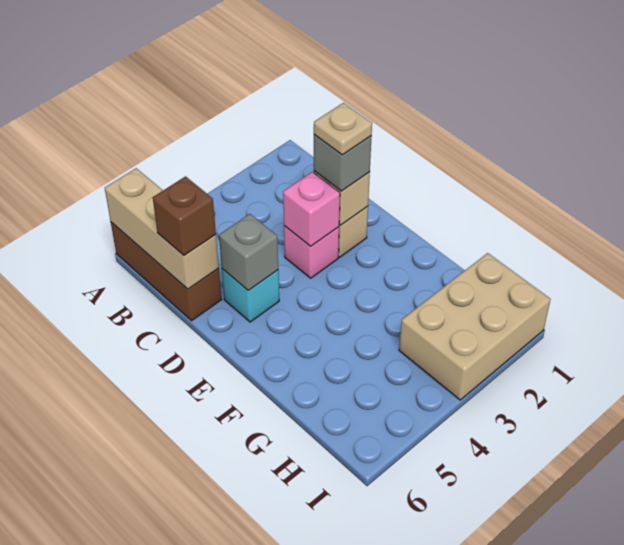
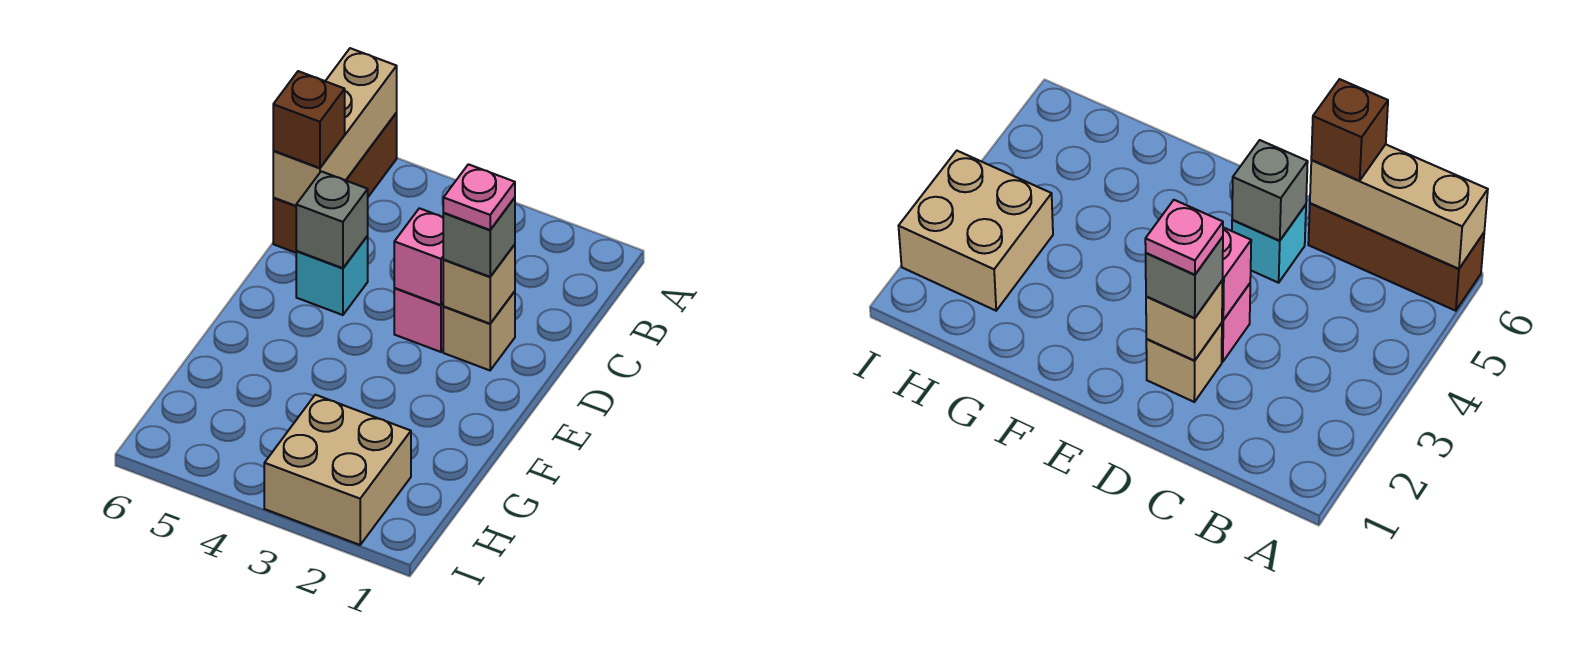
tan 1x1 plate [314,103,372,155] -> pink 1x1 plate [443,164,515,230]
tan 2x3 brick [399,253,551,400] -> tan 2x2 brick [264,395,411,545]

